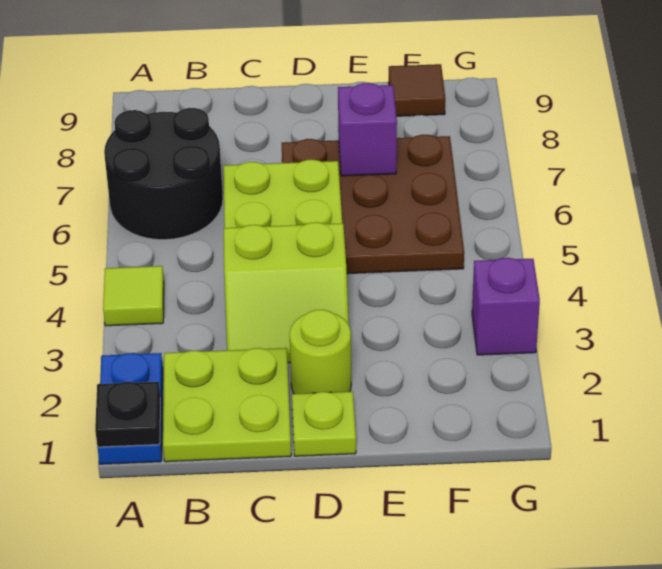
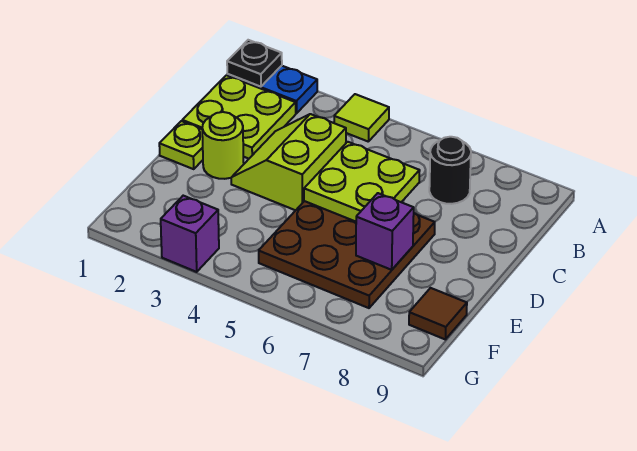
black 2x2 round brick [104,108,223,240] -> black 1x1 round brick [429,137,471,204]

